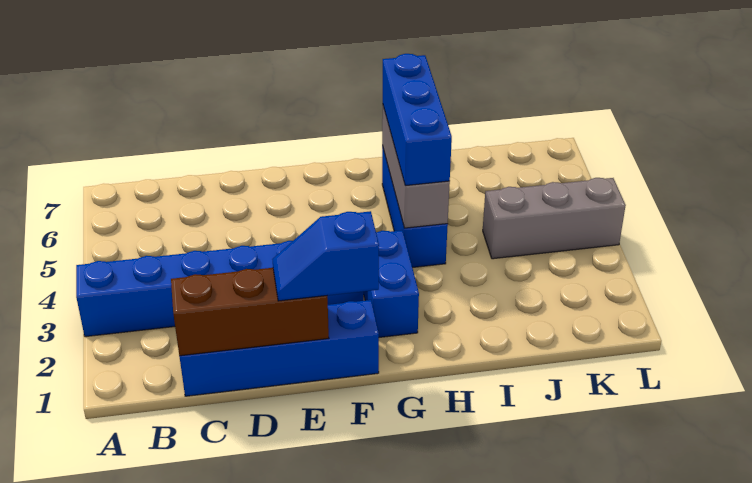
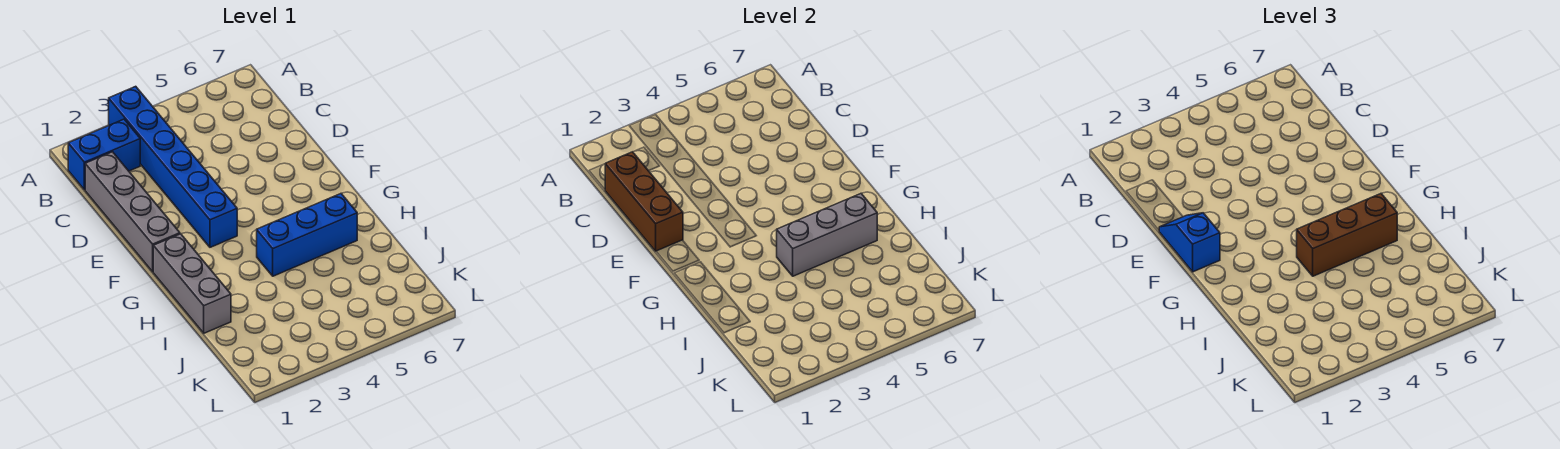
blue 1x4 brick [179,300,379,396] -> grey 1x4 brick [85,152,180,272]
blue 1x2 brick [364,230,419,337] -> blue 1x2 brick moved to [68,119,140,190]
blue 1x3 brick [383,54,452,186] -> brown 1x3 brick [1297,194,1397,276]
grey 1x3 brick [483,178,626,259] -> grey 1x3 brick moved to [153,234,231,333]

